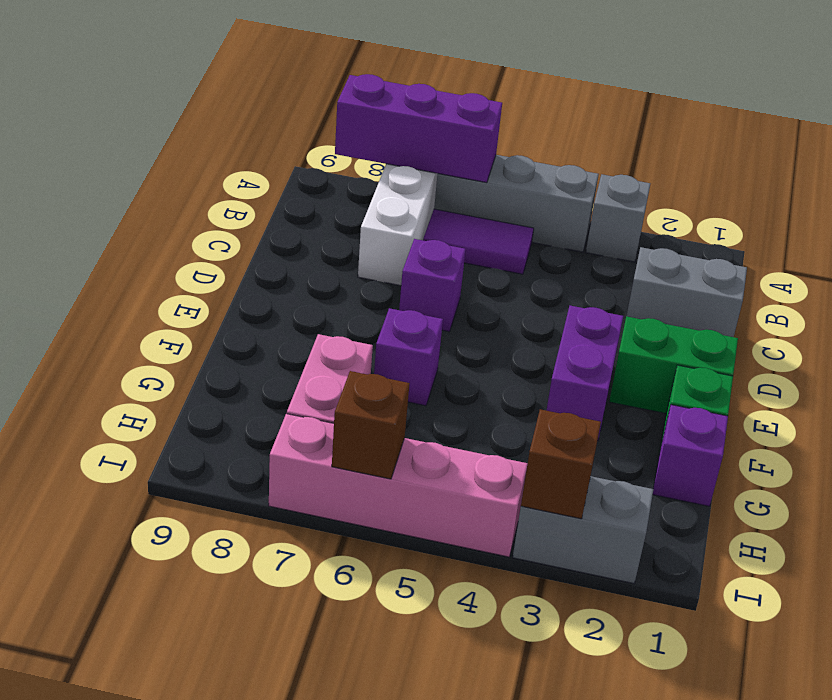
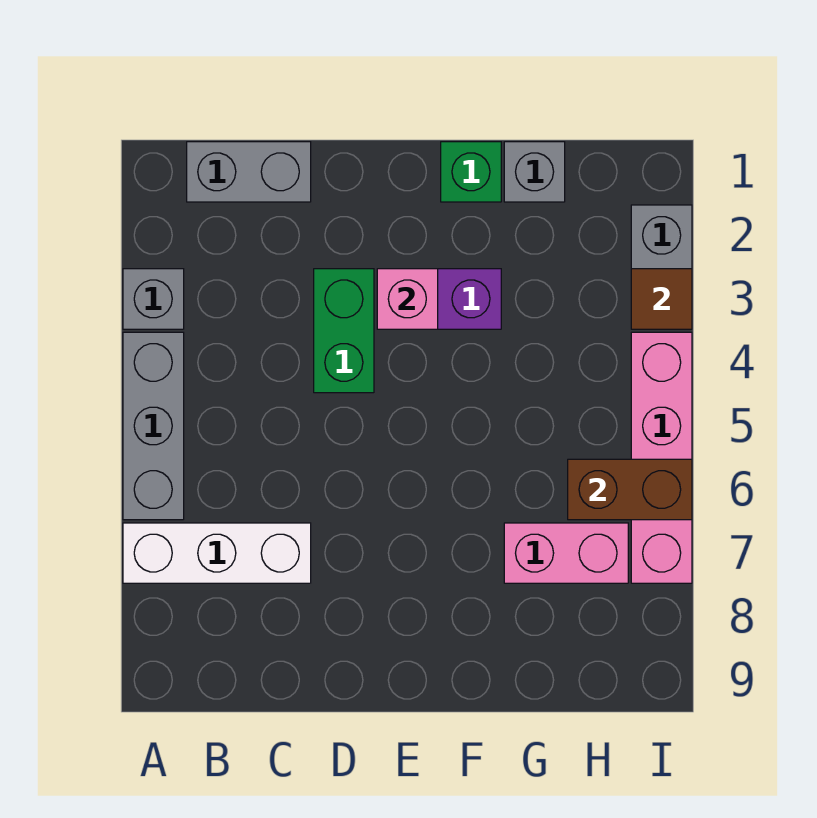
purple 1x3 brick [335,74,502,183] -> none
purple 1x2 tile [423,209,534,274] -> none
grey 1x2 brick [627,247,747,337] -> grey 1x2 brick turned to [187,142,311,202]
purple 1x1 brick [399,239,466,332] -> none
green 1x2 brick [609,316,738,414] -> green 1x2 brick moved to [314,269,374,393]
none -> pink 1x1 brick [377,269,438,329]
purple 1x1 brick [374,308,443,406] -> none
purple 1x1 brick [653,405,728,506] -> grey 1x1 brick [504,142,565,202]
brown 1x1 brick [521,409,601,519] -> brown 1x1 tile [631,269,692,329]
brown 1x1 brick [332,371,410,479] -> brown 1x2 brick [568,459,692,520]

